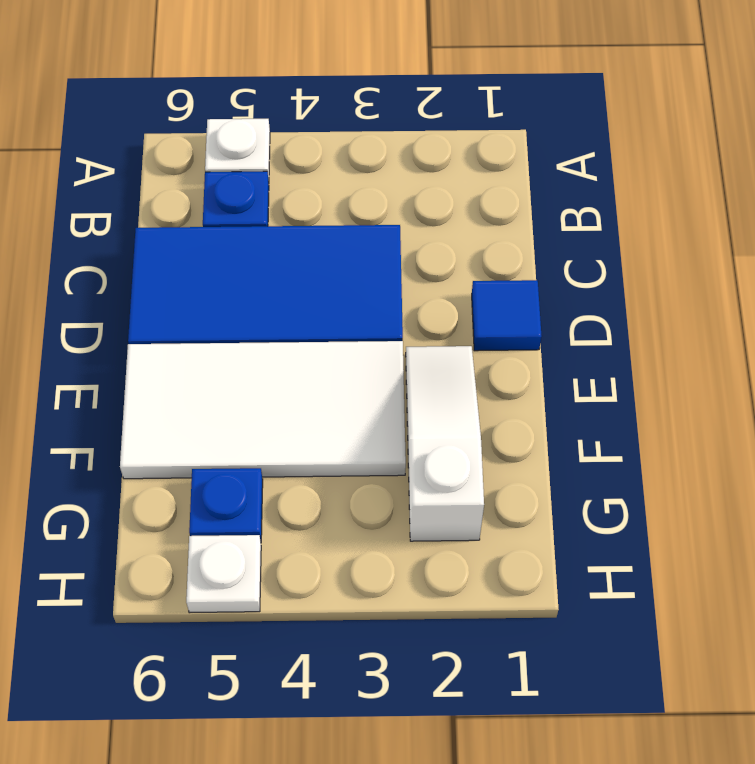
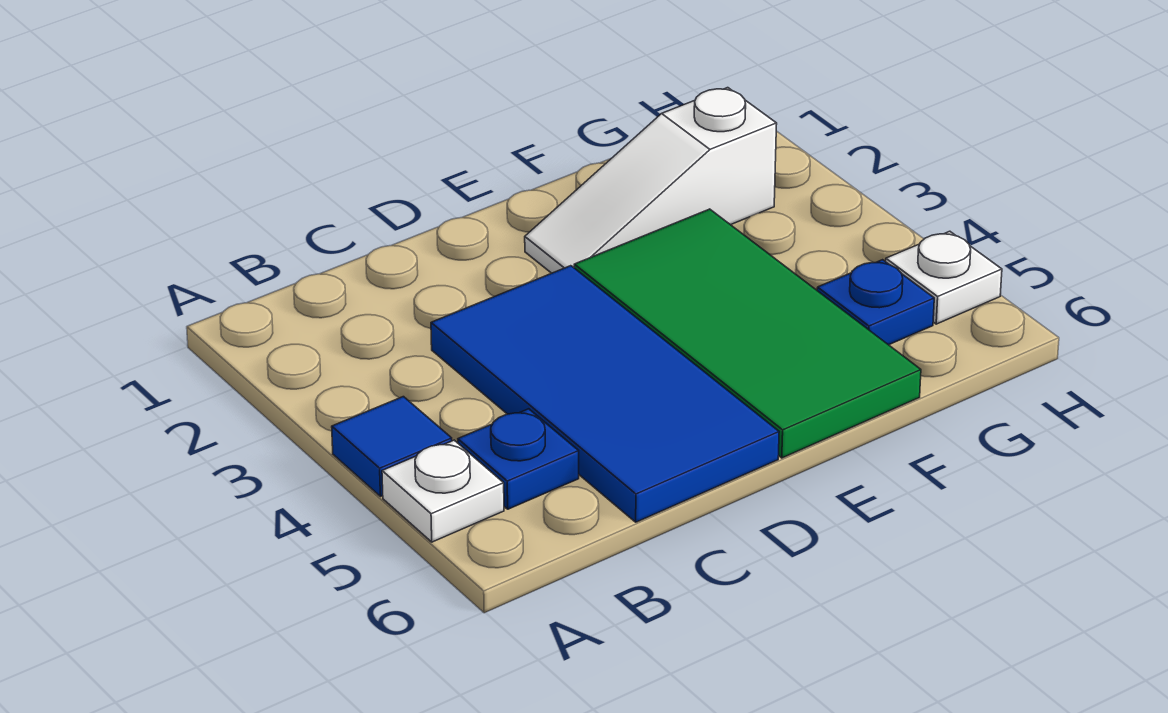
blue 1x1 tile [472,280,542,351] -> blue 1x1 tile moved to [332,397,452,497]
white 2x4 tile [120,341,406,479] -> green 2x4 tile [574,209,921,458]

